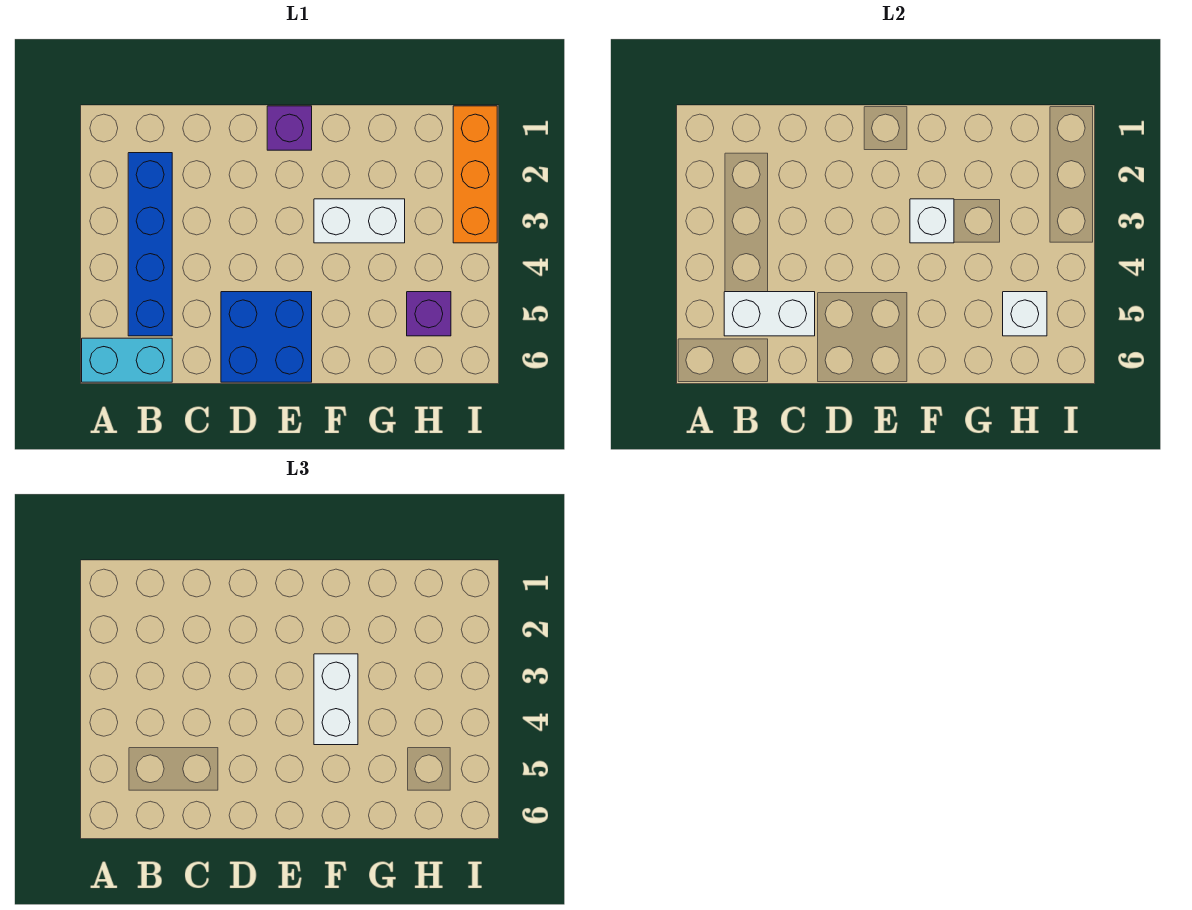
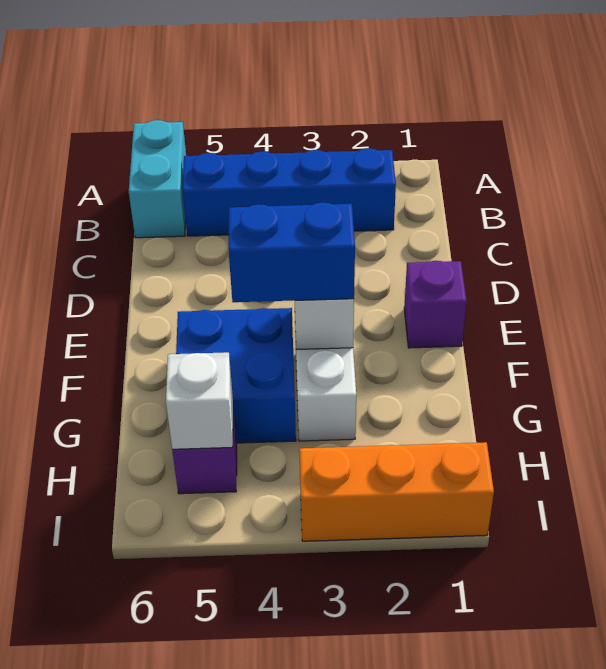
white 1x2 brick [724,292,815,336] -> none
blue 2x2 brick [221,292,312,382] -> blue 2x2 brick moved to [176,308,296,443]
white 1x2 brick [314,654,358,745] -> blue 1x2 brick [229,202,355,302]

